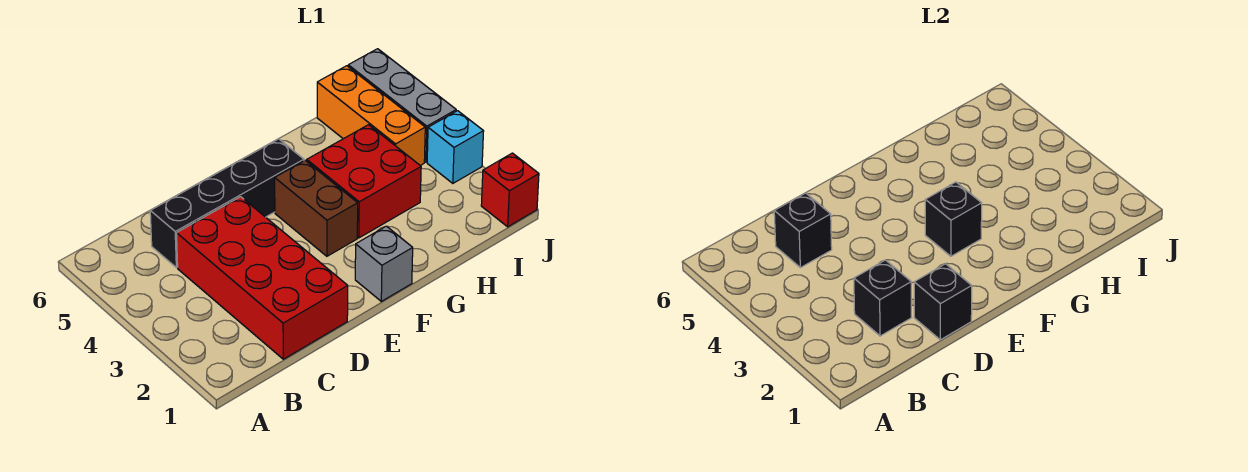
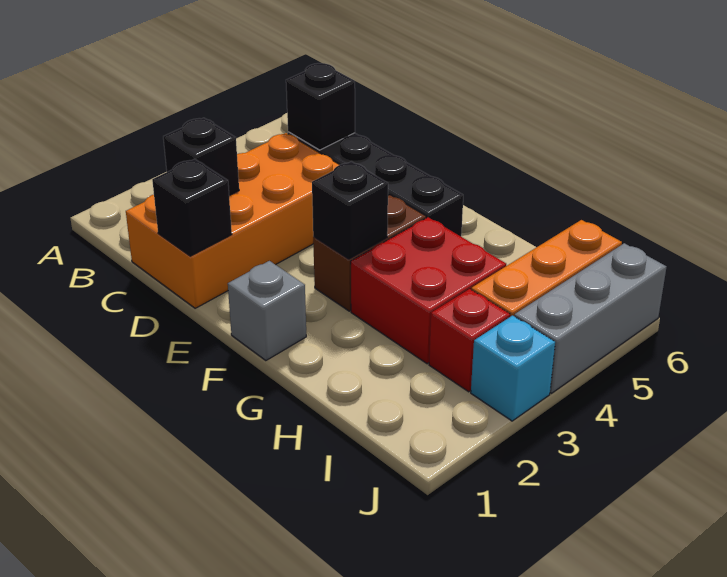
red 2x4 brick [177,197,348,359] -> orange 2x4 brick [126,133,339,308]
red 1x1 brick [481,153,539,227] -> red 1x1 brick moved to [429,289,510,392]

